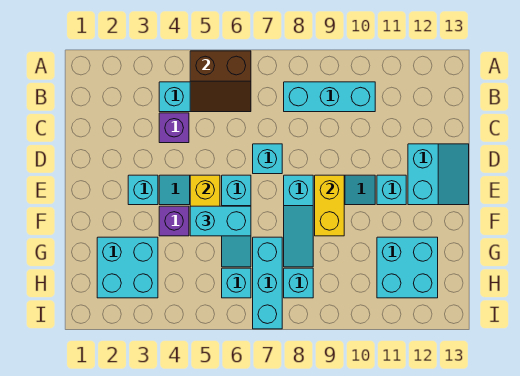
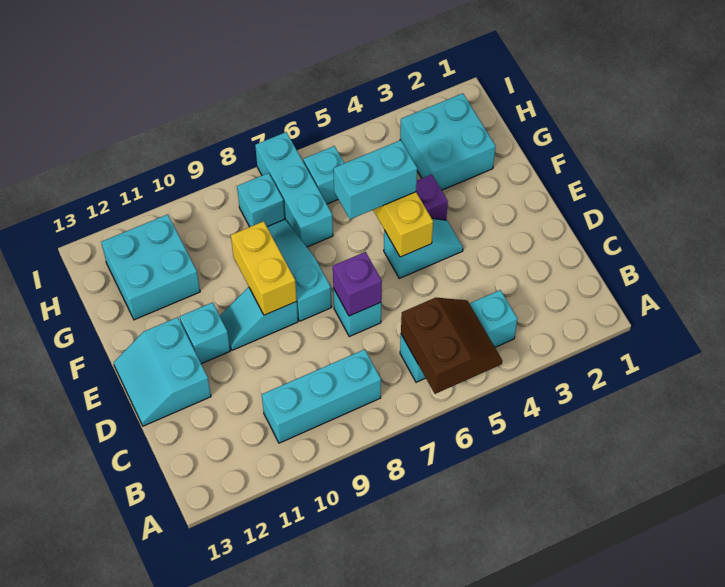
brown 2x2 slope [190,51,251,112] -> brown 2x2 slope turned to [401,298,502,394]
purple 1x1 brick [159,113,189,143] -> purple 1x1 brick moved to [333,252,382,316]
cyan 1x1 brick [128,175,158,205] -> none
cyan 1x3 slope [222,175,251,267] -> none

